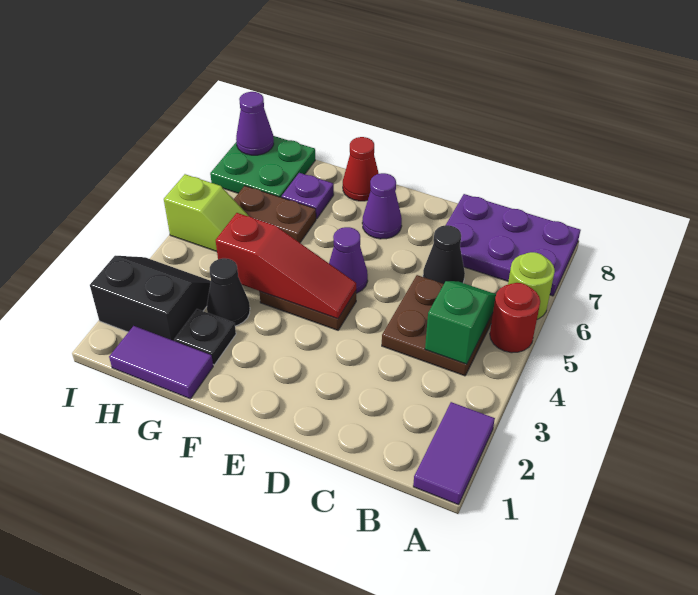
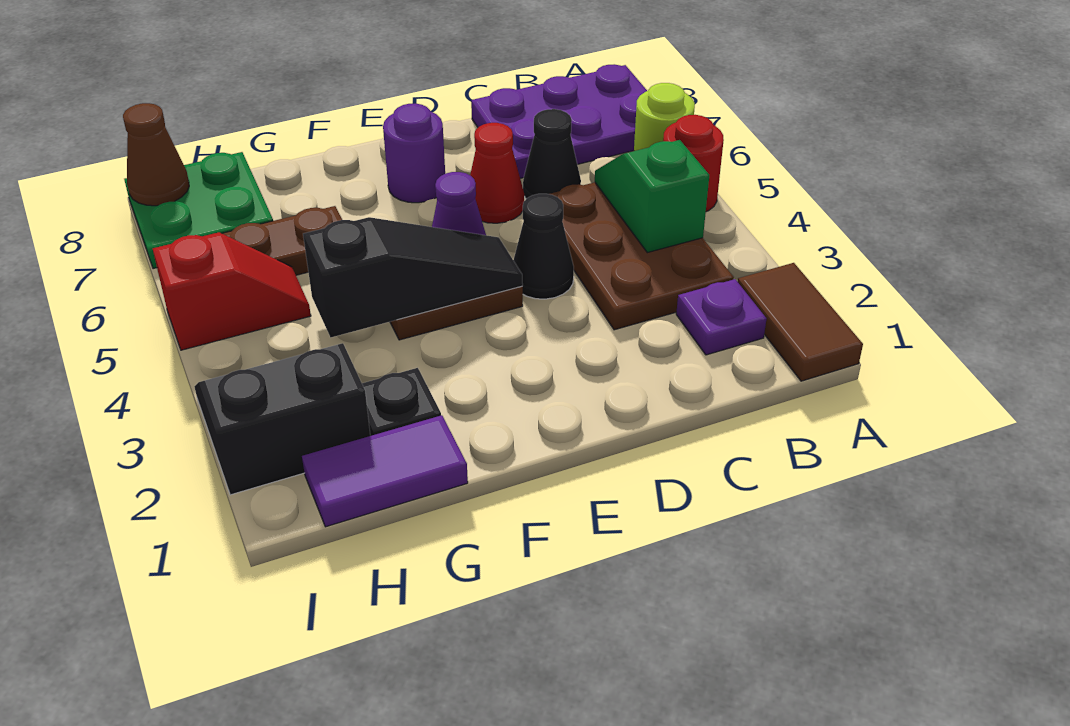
purple 1x2 tile [413,402,495,505] -> brown 1x2 tile [738,263,863,381]
brown 2x2 plate [382,275,493,376] -> brown 2x3 plate [550,182,734,330]
red 1x3 slope [216,213,356,319] -> black 1x3 slope [303,217,523,337]
purple 1x1 cone [362,173,402,239] -> purple 1x1 round brick [383,103,445,203]
red 1x1 cone [343,137,379,201] -> red 1x1 cone moved to [470,123,524,223]
black 1x1 cone [207,258,250,326] -> black 1x1 cone moved to [513,194,574,299]
purple 1x1 plate [282,173,334,219] -> purple 1x1 plate moved to [676,279,766,355]
lime 1x2 slope [164,174,248,251] -> red 1x2 slope [153,232,311,350]
purple 1x1 cone [236,92,274,155] -> brown 1x1 cone [123,103,189,206]

